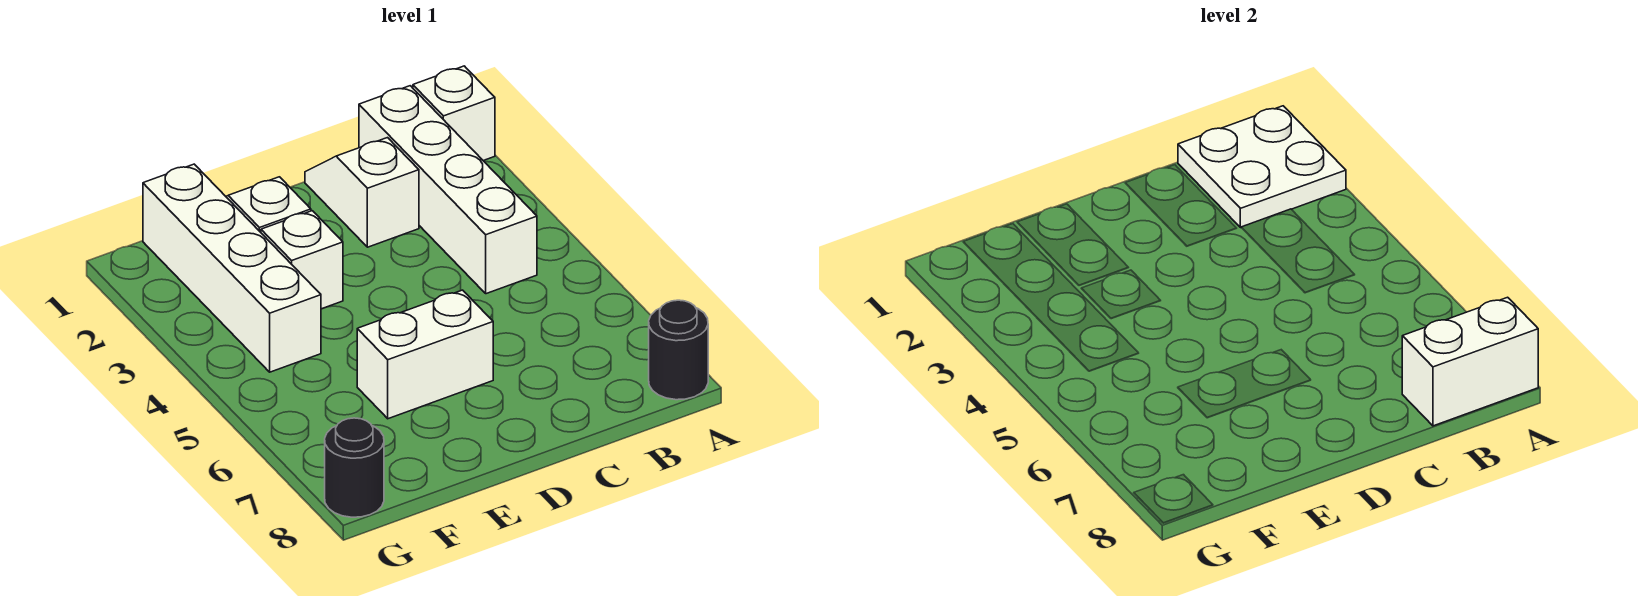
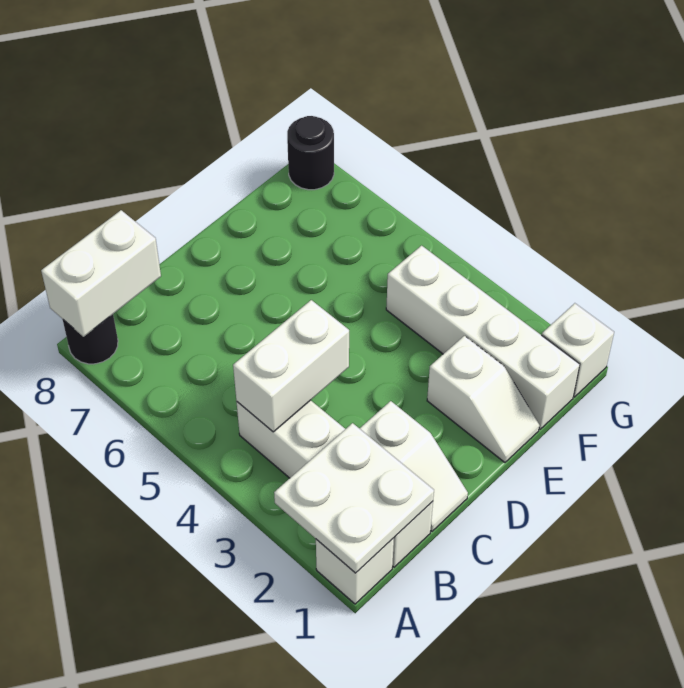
white 1x2 brick [357,290,493,419] -> white 1x2 brick moved to [233,300,349,432]
white 1x1 brick [261,211,343,309] -> white 1x1 brick moved to [542,303,614,397]

